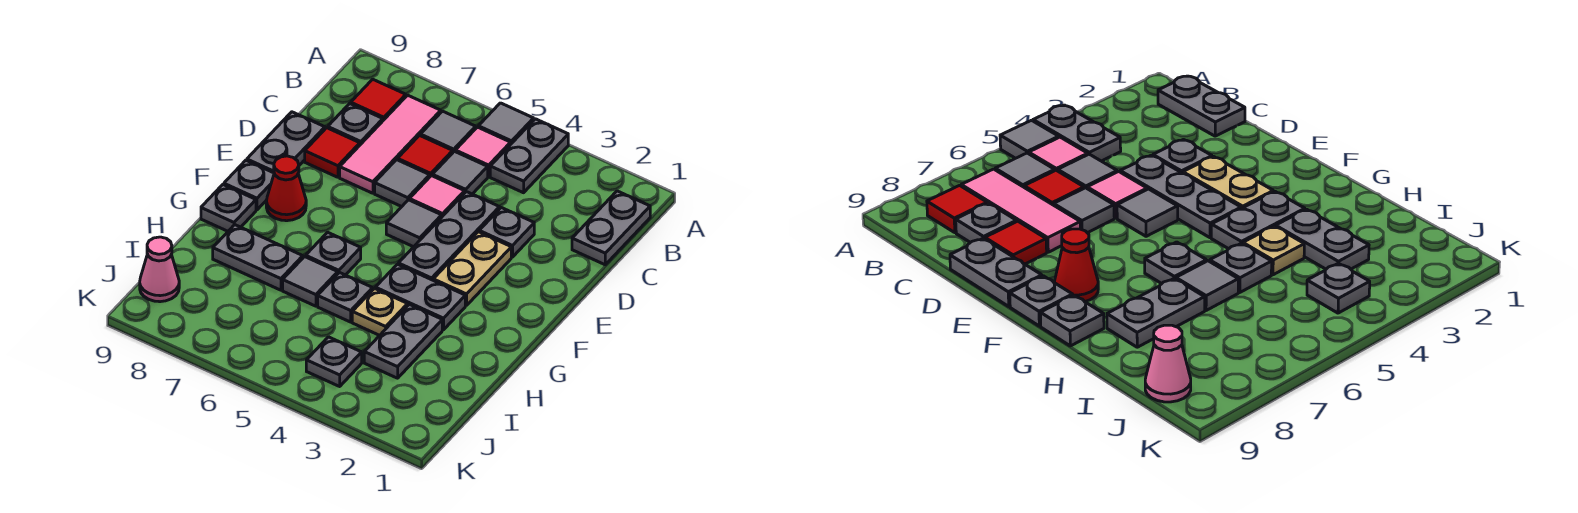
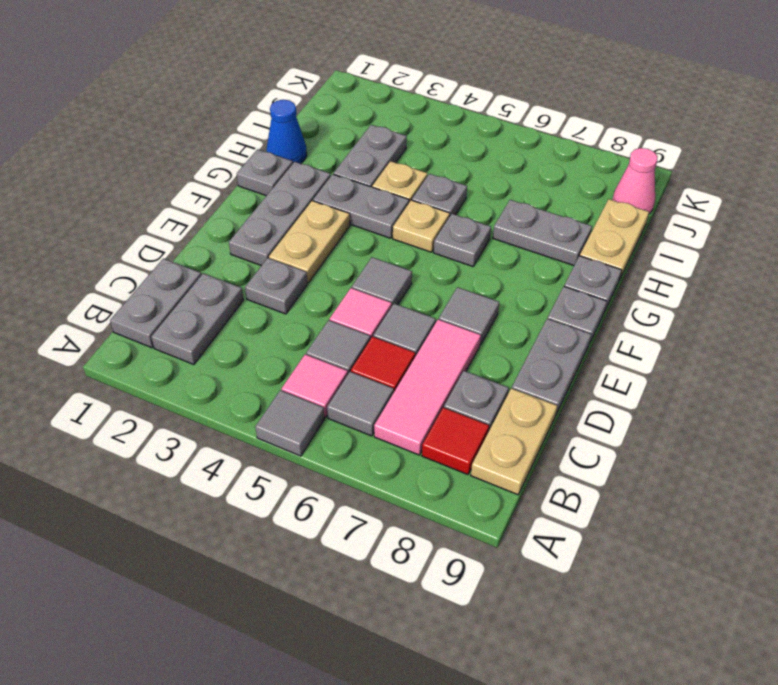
grey 1x2 plate [490,119,568,193] -> grey 1x2 plate moved to [151,273,244,365]
none -> tan 1x2 plate [471,388,557,495]
grey 1x3 plate [398,192,500,280] -> grey 1x3 plate moved to [229,162,331,266]
red 1x1 tile [305,128,360,177] -> none
red 1x1 cone [266,156,306,221] -> none
none -> tan 1x1 plate [393,200,450,252]
none -> blue 1x1 cone [267,100,307,164]
grey 1x1 tile [283,257,338,306] -> grey 1x1 tile moved to [439,287,499,345]
none -> tan 1x2 plate [580,199,649,280]
grey 1x1 plate [306,337,362,386] -> grey 1x1 plate moved to [237,149,293,196]

